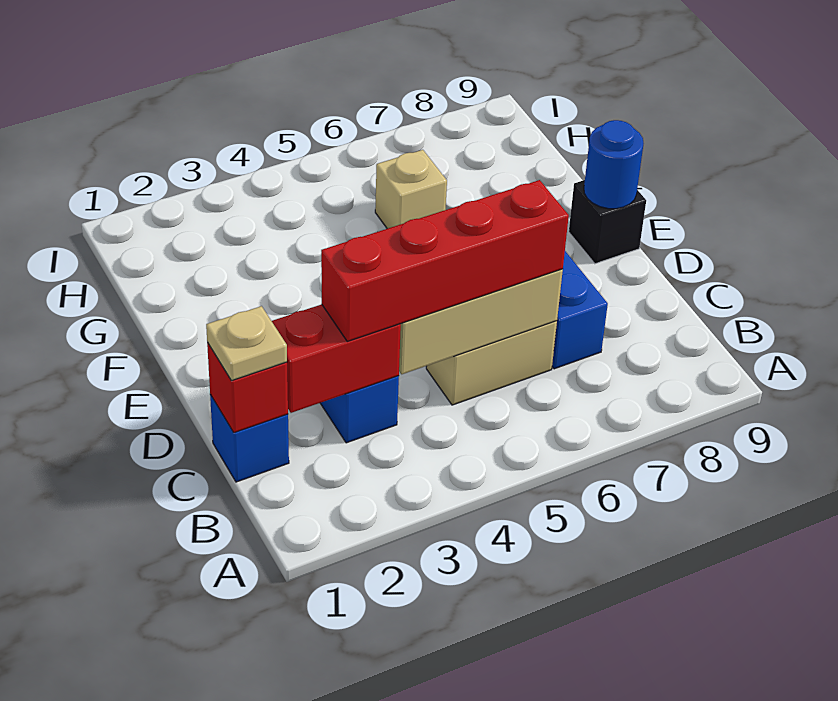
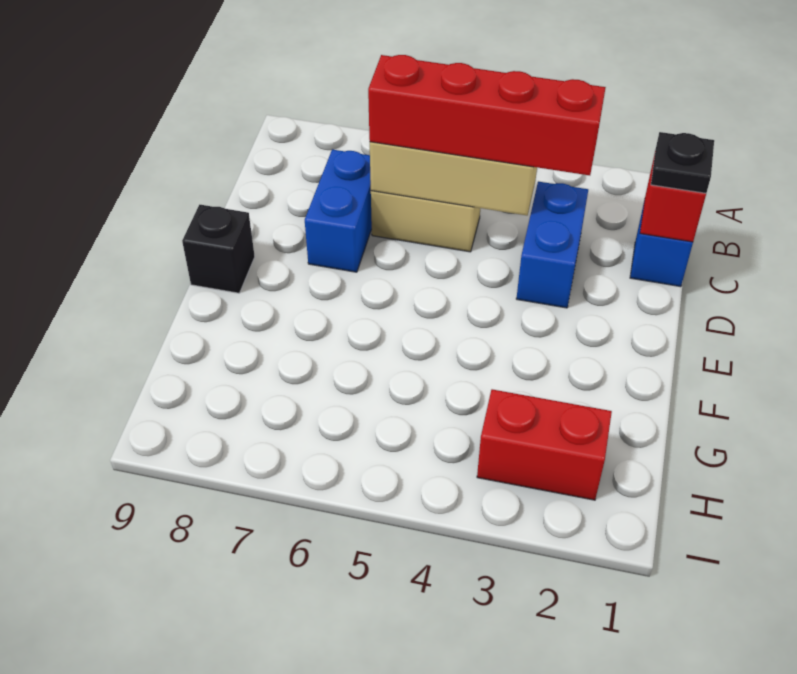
tan 1x1 plate [206,306,287,381] -> black 1x1 plate [651,132,714,193]
red 1x2 brick [272,304,401,413] -> red 1x2 brick moved to [477,389,612,500]
blue 1x1 round brick [584,120,644,209] -> none
tan 1x1 brick [375,150,447,229] -> none

